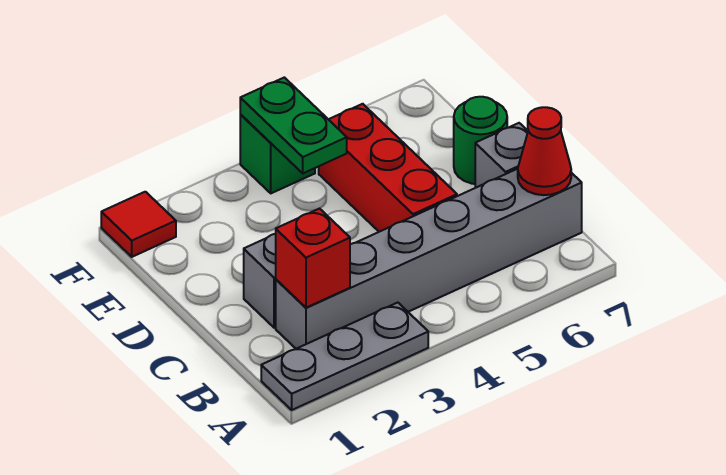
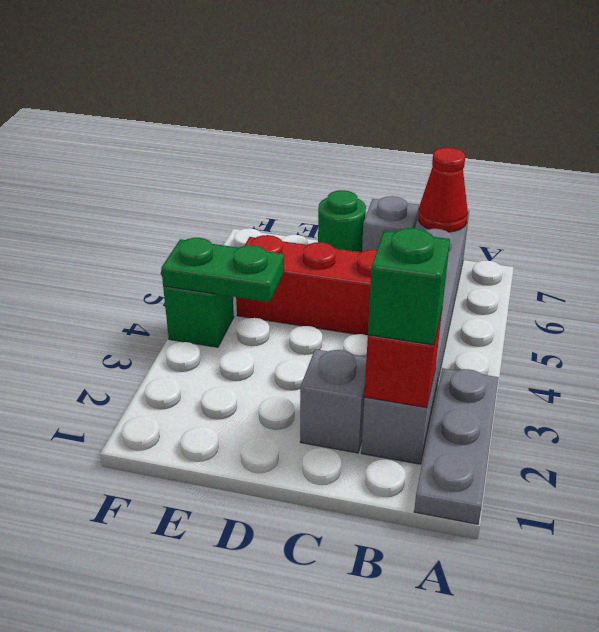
none -> green 1x1 brick [368,228,450,345]
red 1x1 tile [101,192,176,257] -> none

